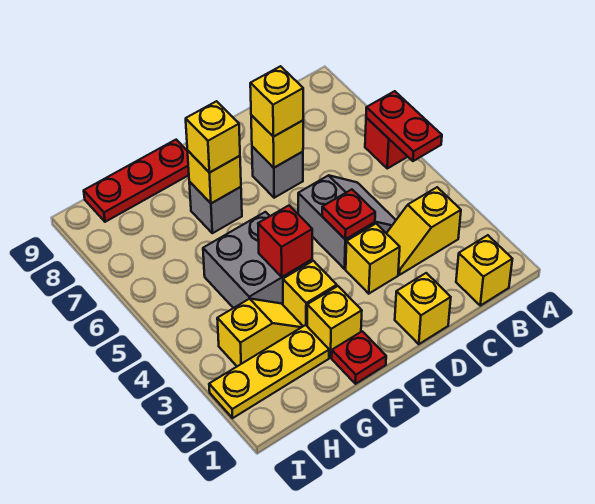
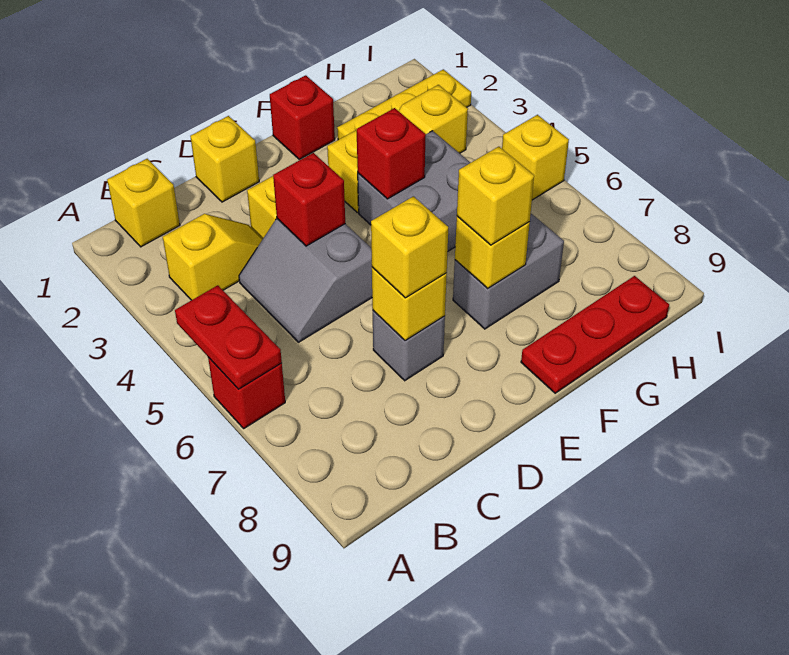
red 1x1 plate [322,189,375,239] -> red 1x1 brick [273,153,345,246]
red 1x1 plate [332,331,386,384] -> red 1x1 brick [270,75,335,159]
yellow 1x1 brick [307,286,362,358] -> yellow 1x1 brick moved to [502,115,569,200]
grey 1x1 brick [189,182,242,233] -> grey 1x2 brick [453,214,564,329]

